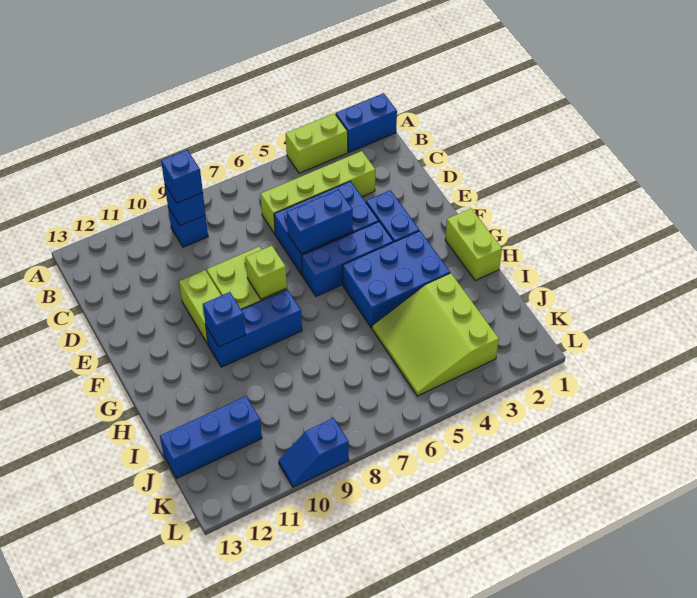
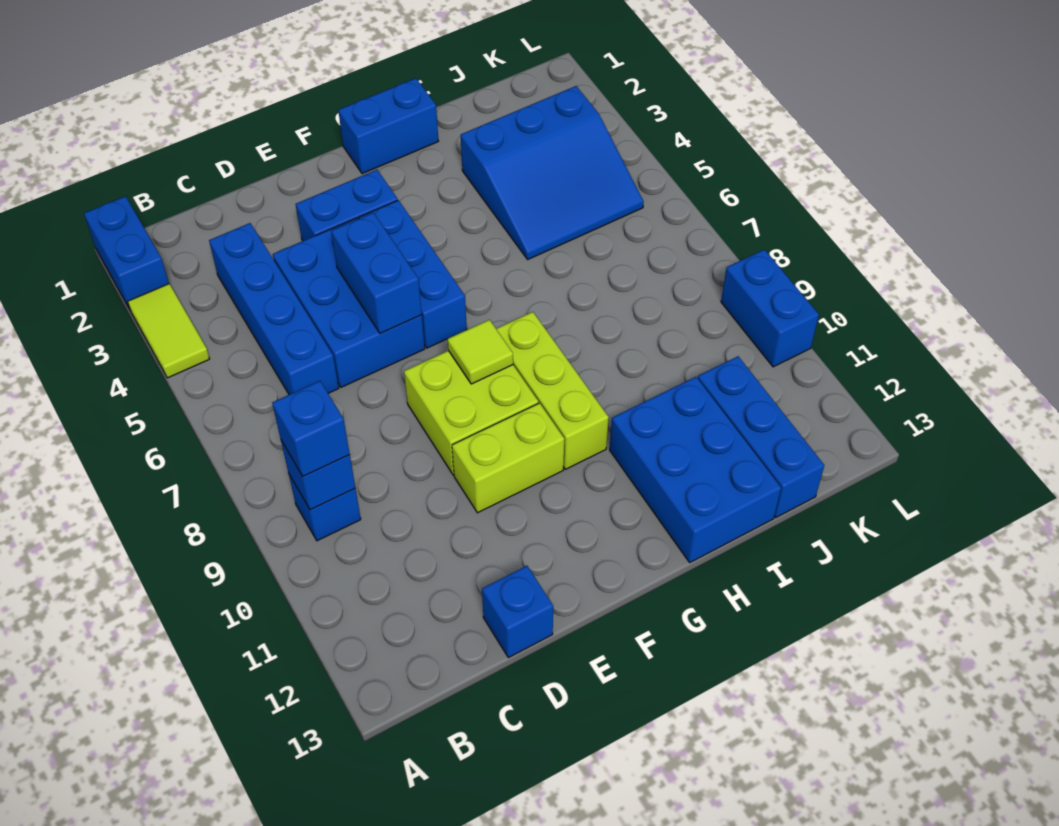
lime 1x2 brick [286,113,348,173] -> lime 1x2 tile [127,284,210,378]
lime 1x4 brick [261,151,375,234] -> blue 1x4 brick [209,223,339,395]
lime 1x1 brick [246,246,287,299] -> lime 1x1 tile [448,320,513,384]
lime 1x2 brick [445,208,502,280] -> blue 1x2 brick [338,78,438,174]
blue 2x3 brick [343,231,450,328] -> blue 2x3 brick moved to [610,377,781,562]
blue 1x3 brick [206,289,302,367] -> lime 1x3 brick [496,312,609,469]
blue 1x1 brick [203,292,246,347] -> blue 1x1 brick moved to [482,566,553,658]
lime 3x3 slope [372,273,499,396] -> blue 3x3 slope [461,86,644,259]
blue 1x2 slope [279,418,349,487] -> blue 1x2 brick [721,250,819,367]

